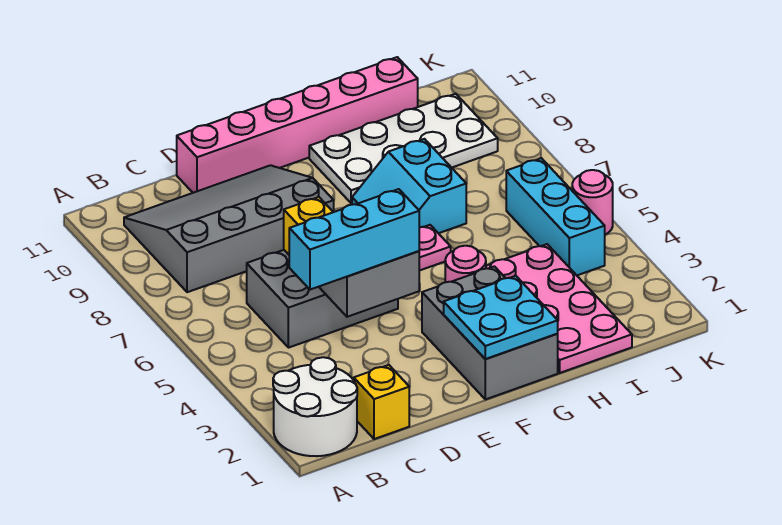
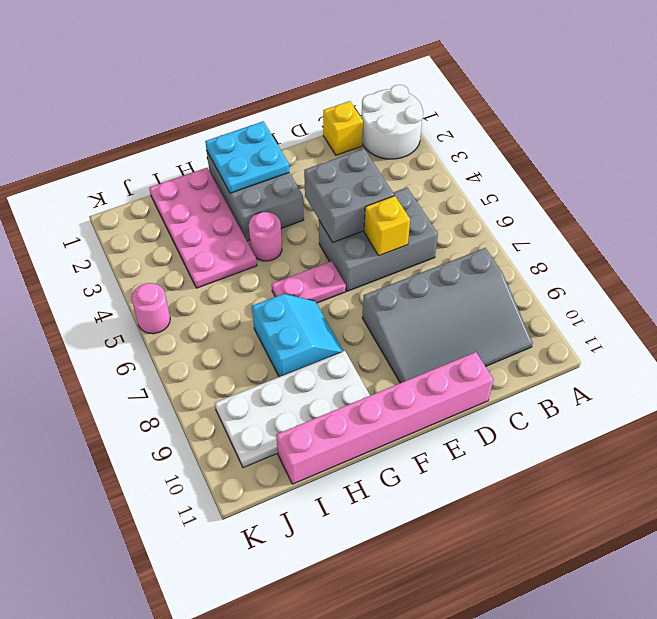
cyan 1x3 brick [289,189,419,290] -> none
cyan 1x3 brick [506,158,605,275] -> none

